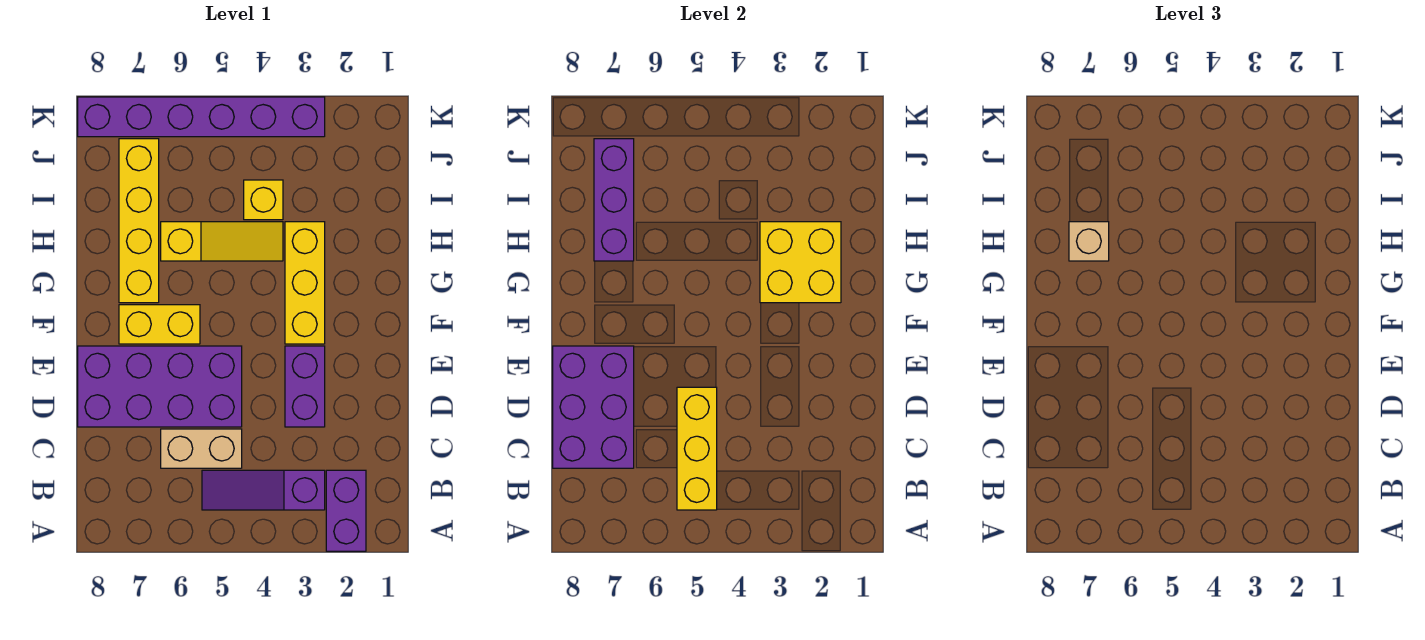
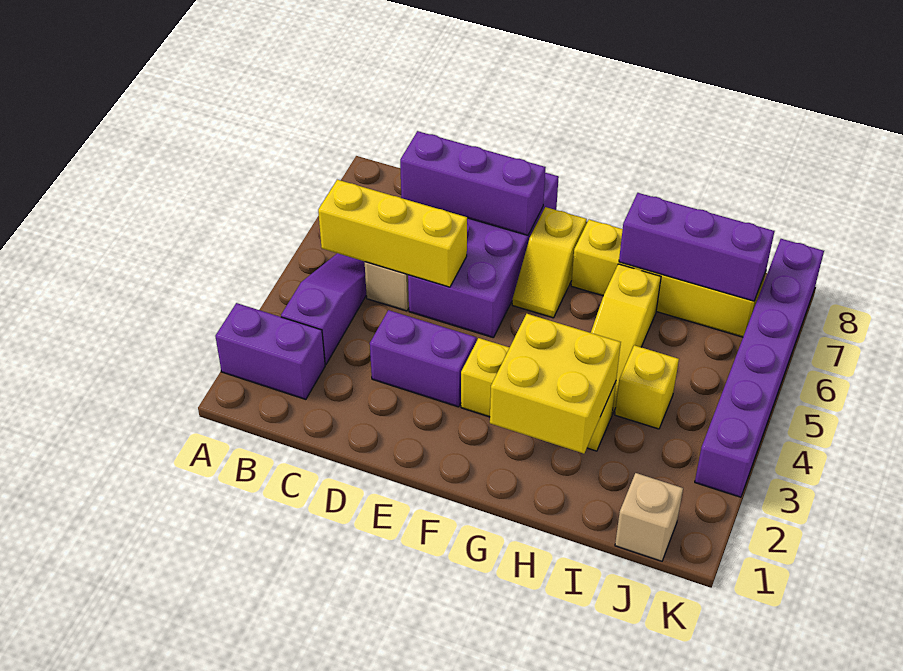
purple 2x3 brick [553,346,634,468] -> purple 1x3 brick [400,131,546,235]
yellow 1x2 brick [119,305,200,344] -> yellow 1x2 slope [512,207,587,318]
tan 1x1 brick [1069,222,1109,261] -> tan 1x1 brick moved to [615,473,683,561]

